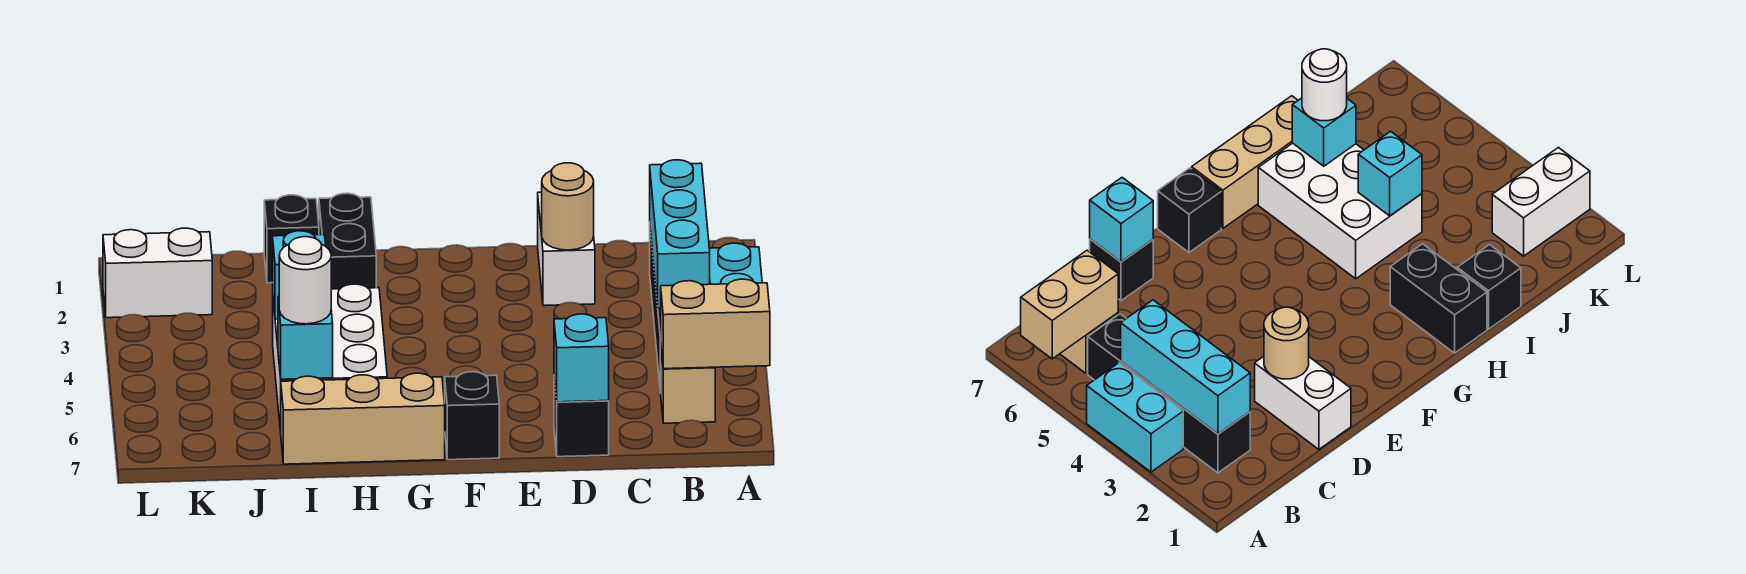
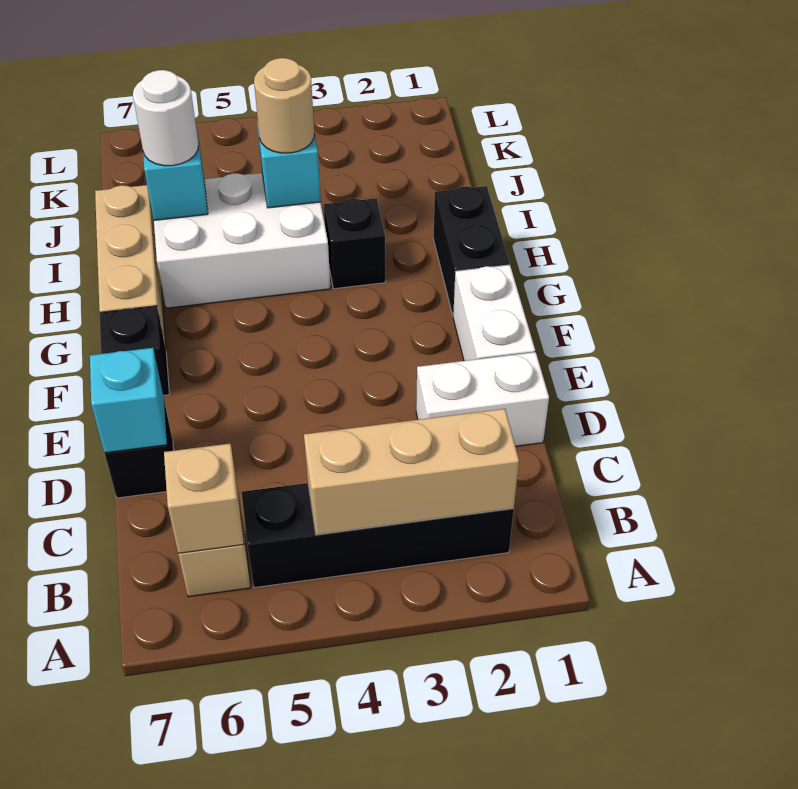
cyan 1x2 brick [709,243,762,284] -> none
tan 1x2 brick [661,279,770,369] -> tan 1x1 brick [164,443,244,553]
cyan 1x3 brick [650,160,710,308] -> tan 1x3 brick [304,409,519,535]
tan 1x1 round brick [542,163,594,250] -> tan 1x1 round brick moved to [254,58,314,153]
black 1x2 brick [319,193,376,289] -> black 1x2 brick turned to [433,186,509,315]
black 1x1 brick [264,195,319,283] -> black 1x1 brick moved to [324,198,386,289]
white 1x2 brick [103,228,212,318] -> white 1x2 brick moved to [453,265,535,361]

